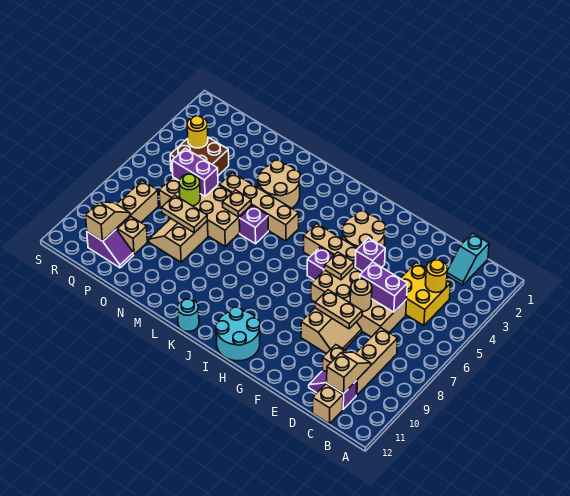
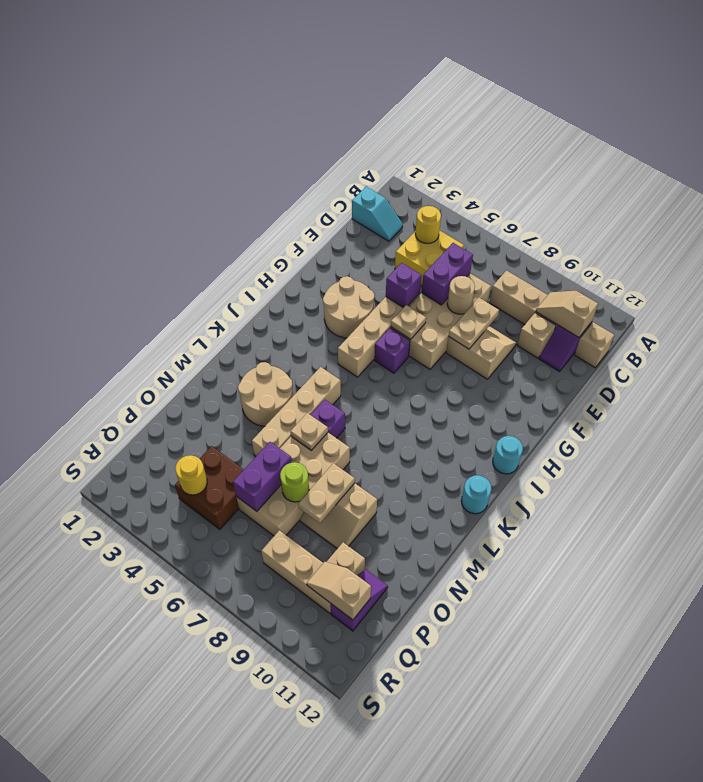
cyan 2x2 round brick [216,307,260,361] -> cyan 1x1 round brick [493,436,523,474]

